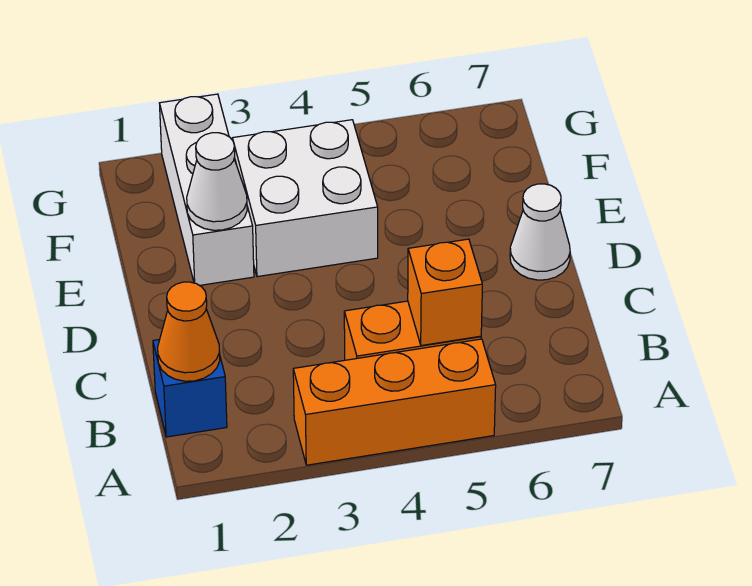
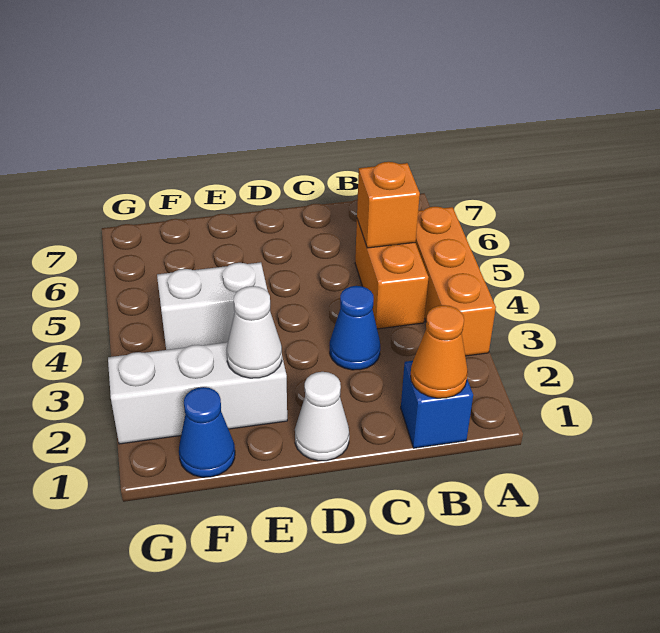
none -> blue 1x1 cone [330,286,380,370]
white 1x1 cone [510,184,570,280] -> white 1x1 cone moved to [295,372,349,461]
white 2x2 brick [232,120,378,277] -> white 1x2 brick [157,262,268,350]
none -> blue 1x1 cone [179,387,235,477]

